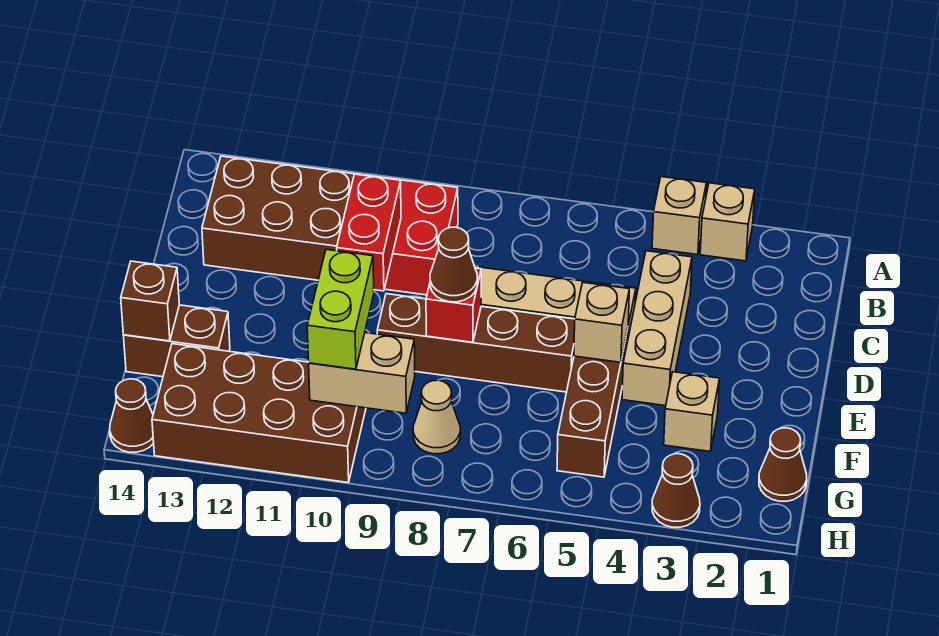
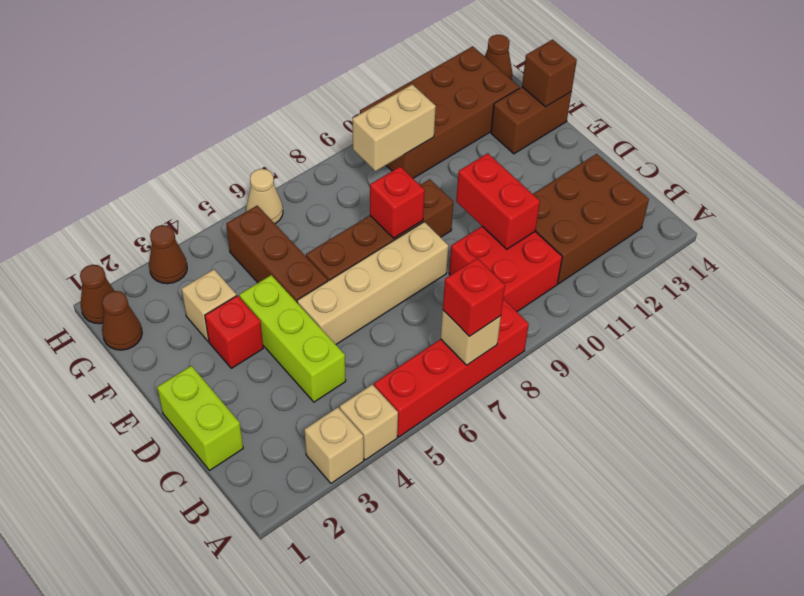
none -> red 1x4 brick [374,299,529,437]
none -> red 1x1 brick [443,258,505,337]
tan 1x3 brick [622,251,692,406] -> lime 1x3 brick [239,275,346,402]
none -> red 1x1 brick [205,296,263,368]
tan 1x1 brick [574,283,629,362] -> tan 1x1 brick moved to [441,310,501,365]
brown 1x1 cone [430,227,477,302] -> brown 1x1 cone moved to [80,265,114,324]
lime 1x2 brick [307,250,374,369] -> lime 1x2 brick moved to [157,366,243,471]
tan 1x1 cone [413,380,460,454] -> tan 1x1 cone moved to [246,169,283,224]

